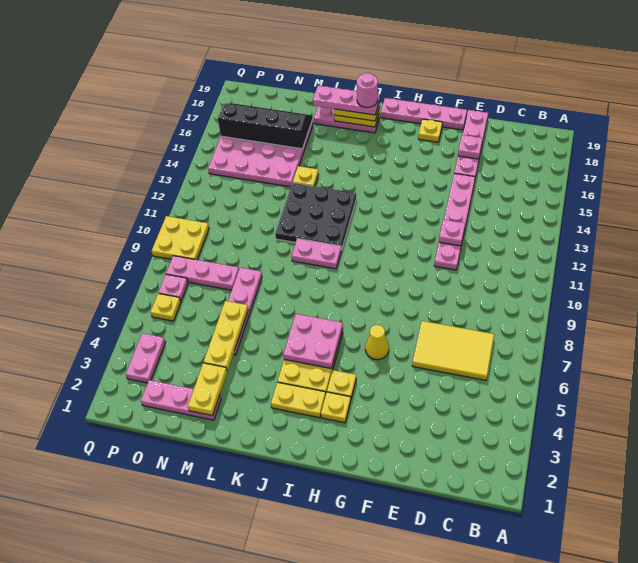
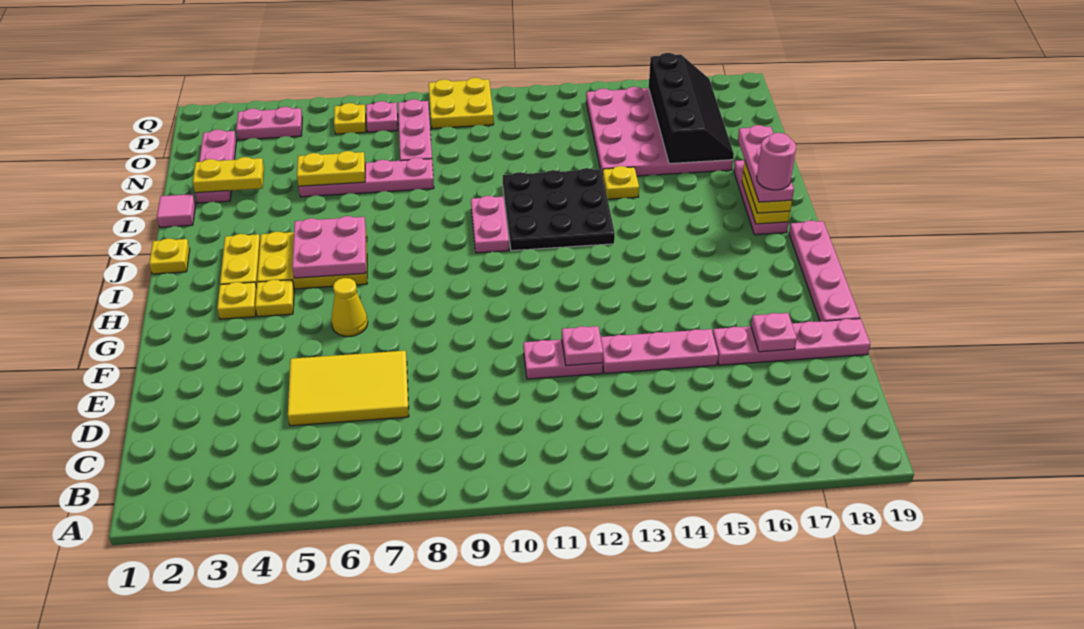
yellow 2x3 tile [412,321,494,380] -> yellow 2x3 tile turned to [288,351,409,426]
yellow 1x1 plate [418,119,442,142] -> yellow 1x1 plate moved to [149,238,190,274]
none -> pink 1x1 tile [157,194,196,227]
yellow 1x3 plate [204,301,248,371] -> yellow 1x2 plate [297,151,365,186]

